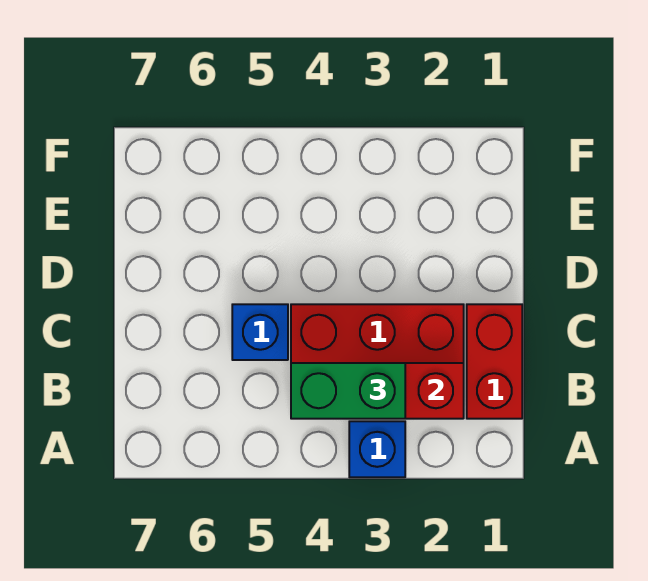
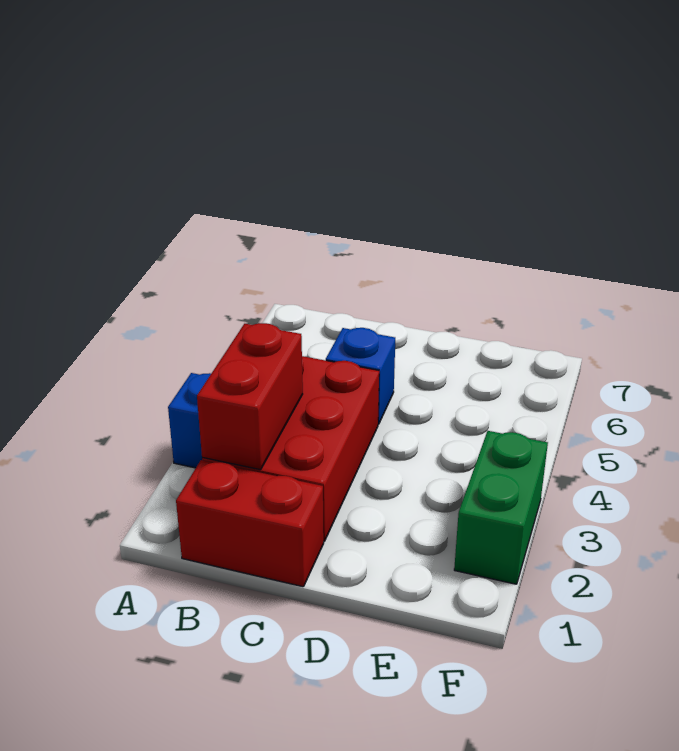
green 1x2 brick [291,363,405,419] -> green 1x2 brick moved to [454,431,548,584]

